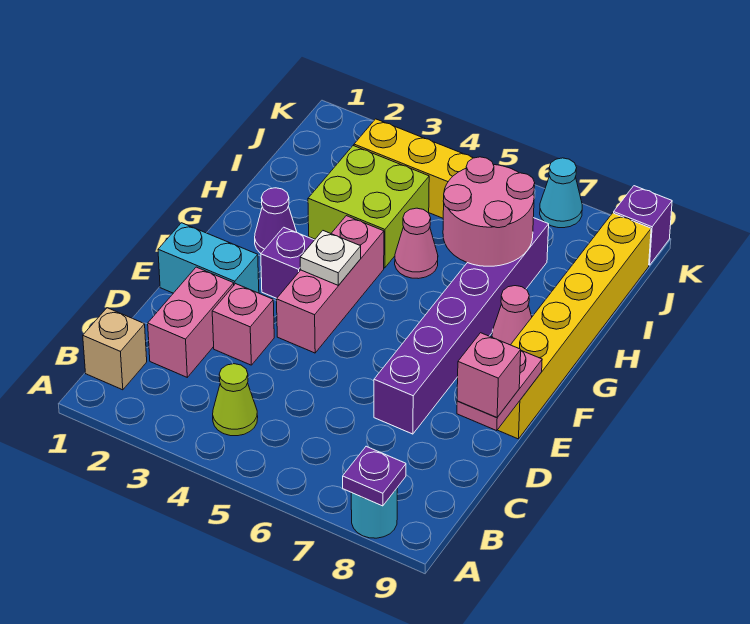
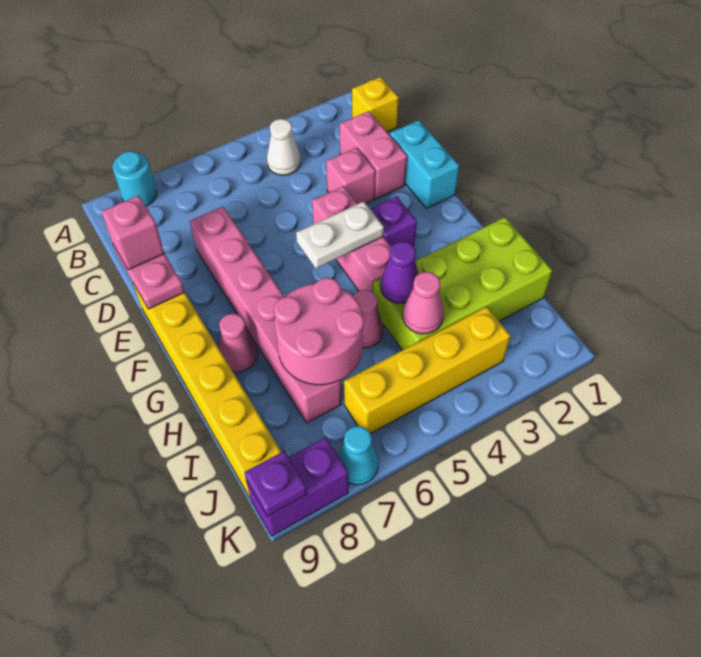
purple 1x1 plate [343,446,406,506] -> purple 1x1 plate moved to [244,451,307,516]
tan 1x1 brick [83,308,147,390] -> yellow 1x1 brick [352,77,399,132]
lime 1x1 cone [213,364,258,436] -> white 1x1 cone [267,119,301,175]
purple 1x6 brick [374,218,549,434] -> pink 1x6 brick [190,206,342,423]
cyan 1x2 brick [158,223,259,293] -> cyan 1x2 brick turned to [390,120,459,209]
white 1x1 plate [300,231,361,285] -> white 1x2 plate [296,201,384,268]
purple 1x1 cone [255,188,297,253] -> purple 1x1 cone moved to [380,241,418,303]
lime 2x2 brick [308,146,429,268] -> lime 2x4 brick [373,217,552,350]
none -> pink 1x1 cone [403,272,444,334]
purple 1x1 brick [614,186,672,265] -> purple 1x2 brick [246,437,348,536]

